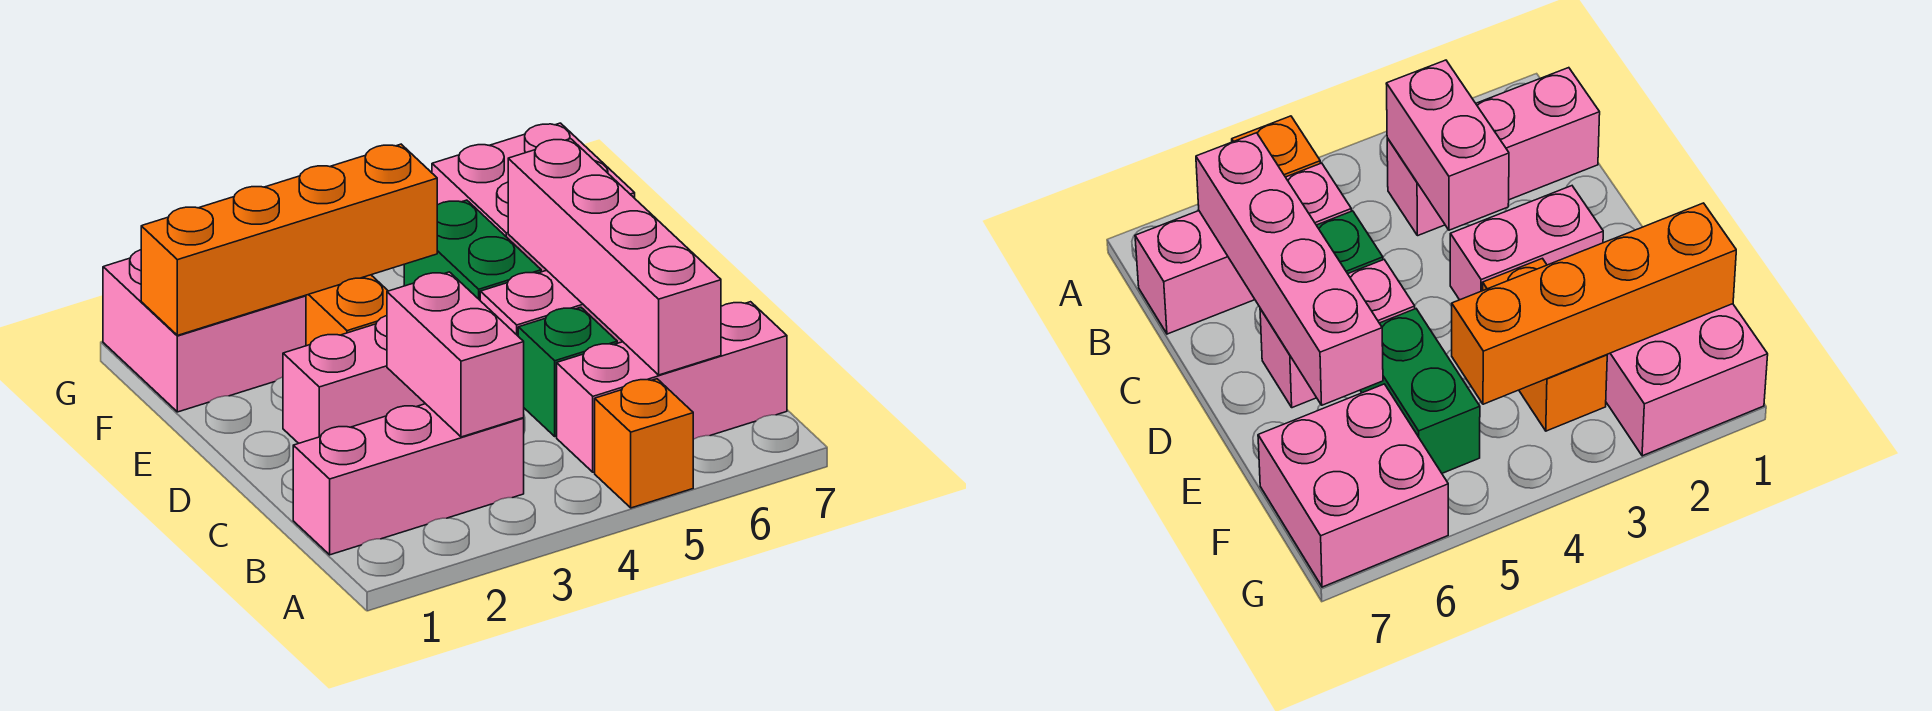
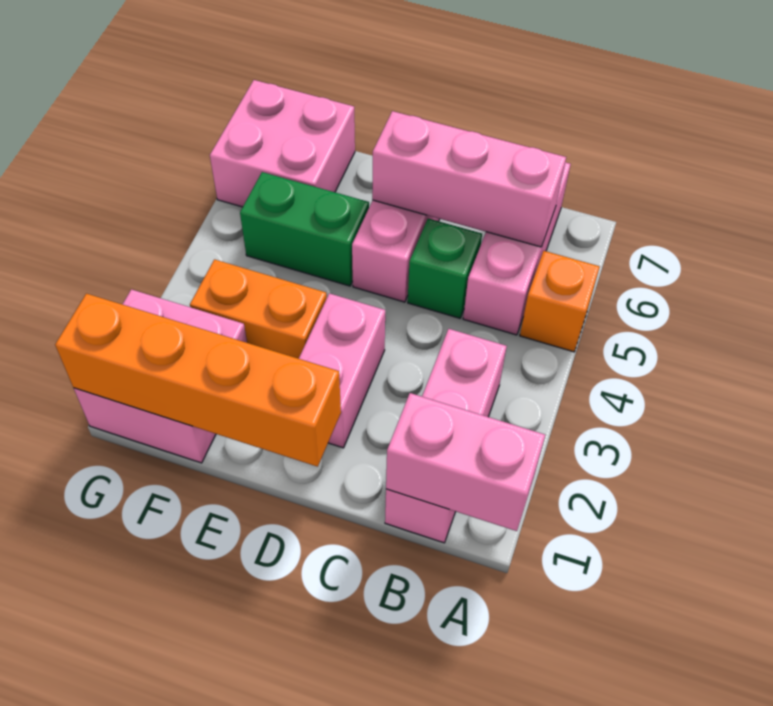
pink 1x2 brick [387,272,524,437] -> pink 1x2 brick moved to [386,393,545,531]
pink 1x4 brick [508,139,721,375] -> pink 1x3 brick [372,111,566,247]
orange 1x4 brick [141,144,437,335] -> orange 1x4 brick turned to [55,294,341,467]

